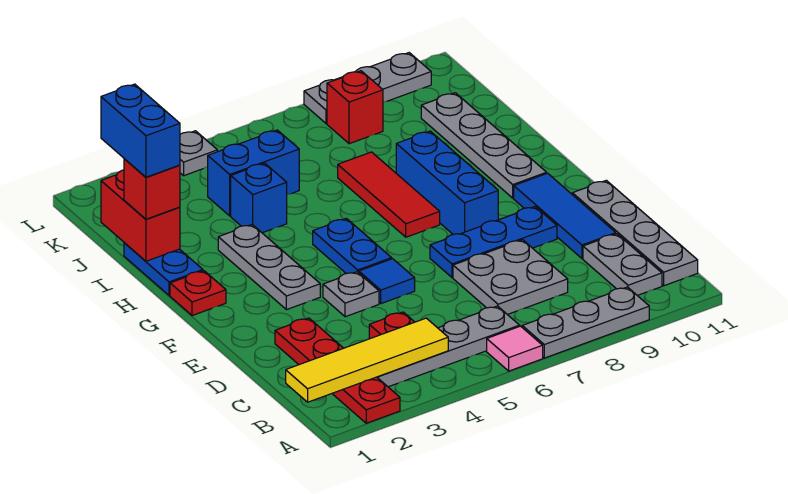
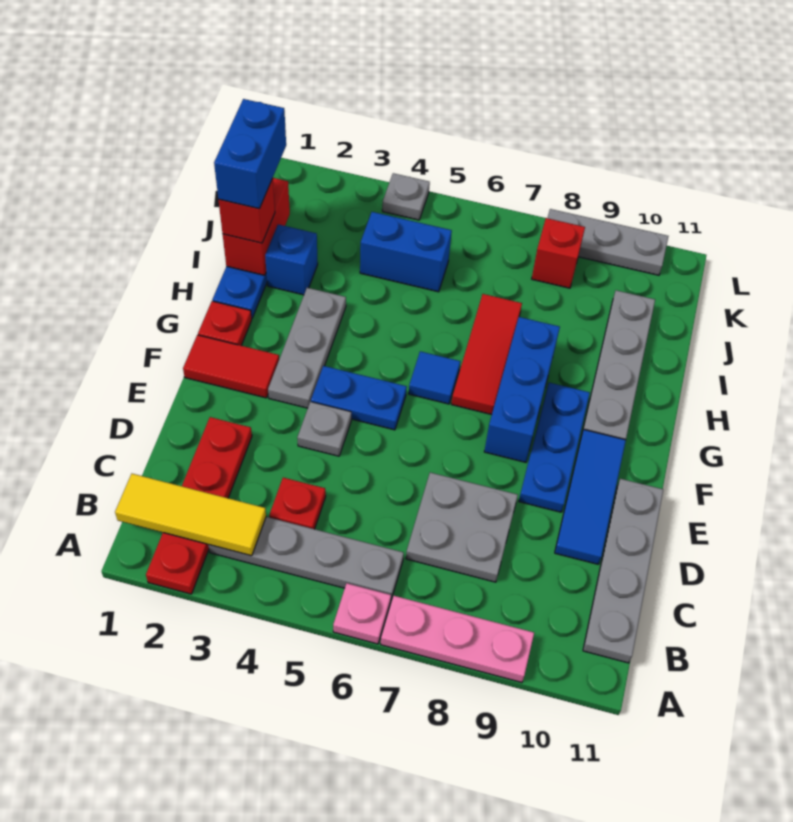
pink 1x1 tile [487,326,543,371] -> pink 1x1 plate [333,583,391,644]
grey 1x3 plate [522,287,649,358] -> pink 1x3 plate [381,596,534,682]
yellow 1x4 tile [286,318,448,402] -> yellow 1x3 tile [115,474,266,556]
grey 1x2 plate [583,234,662,296] -> none
blue 1x1 tile [359,259,415,304] -> blue 1x1 tile moved to [409,351,460,404]
blue 1x3 plate [430,207,557,278] -> blue 1x3 plate turned to [519,383,590,512]
none -> red 1x2 tile [183,335,279,398]
blue 1x2 plate [313,218,392,274] -> blue 1x2 plate turned to [311,366,407,430]
blue 1x1 brick [231,163,287,233] -> blue 1x1 brick moved to [265,224,318,295]

